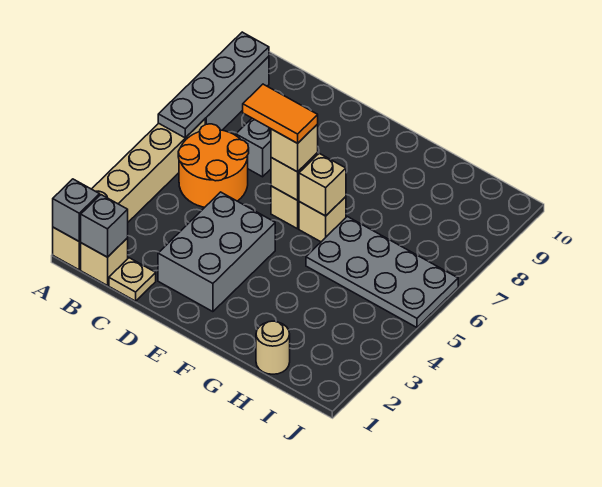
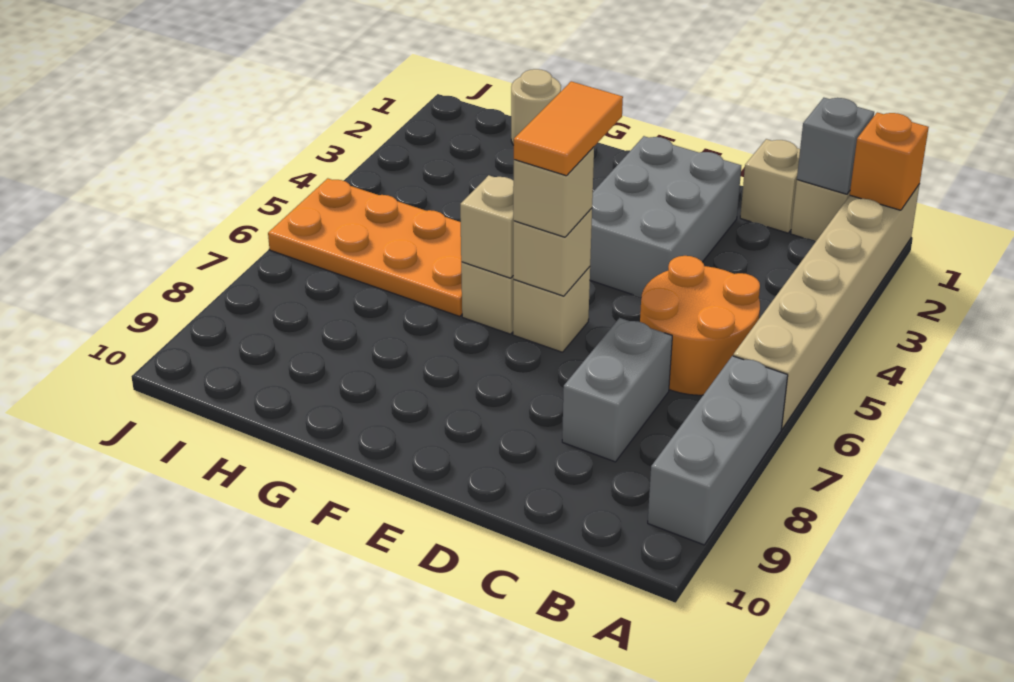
grey 1x1 brick [53,179,100,242] -> orange 1x1 brick [850,112,929,210]
grey 1x4 plate [158,32,269,138] -> none
tan 1x1 plate [109,258,156,301] -> tan 1x1 brick [740,139,800,233]
orange 1x2 tile [243,84,318,143] -> orange 1x2 tile turned to [514,81,623,176]
grey 2x4 plate [306,217,458,327] -> orange 2x4 plate [268,178,462,317]

